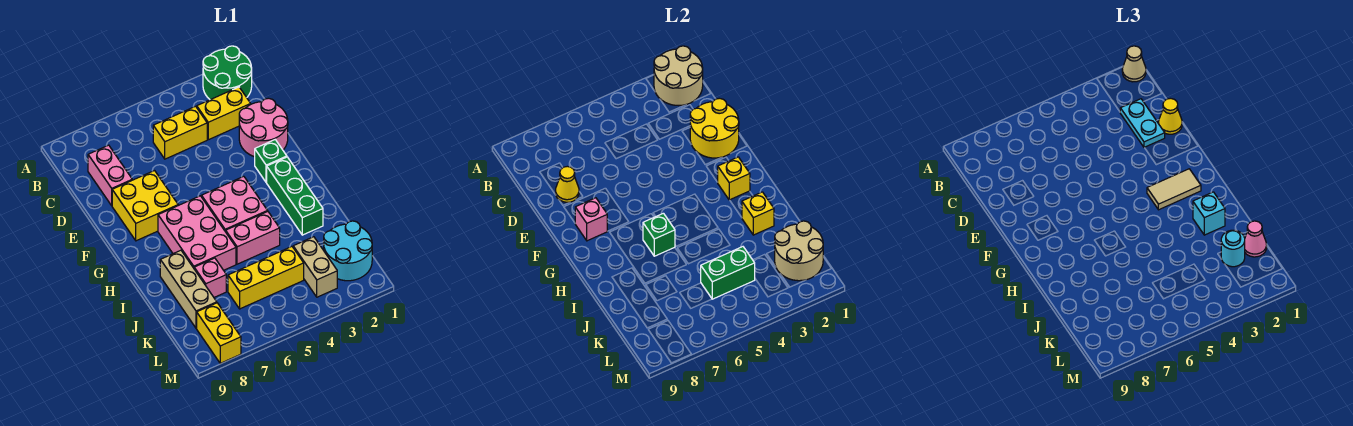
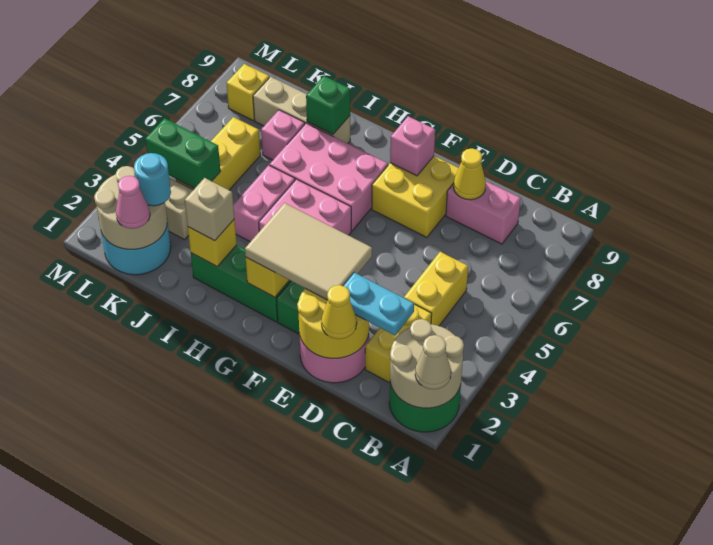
tan 1x2 tile [1147,169,1201,210] -> tan 2x3 tile [245,203,372,300]
green 1x1 brick [643,213,675,256] -> green 1x1 brick moved to [306,76,350,135]
cyan 1x1 brick [1193,192,1225,235] -> tan 1x1 brick [185,178,234,241]
green 1x2 brick [701,247,755,299] -> green 1x2 brick turned to [145,118,221,189]
yellow 1x2 brick [197,303,241,363] -> yellow 1x1 brick [227,64,269,120]

